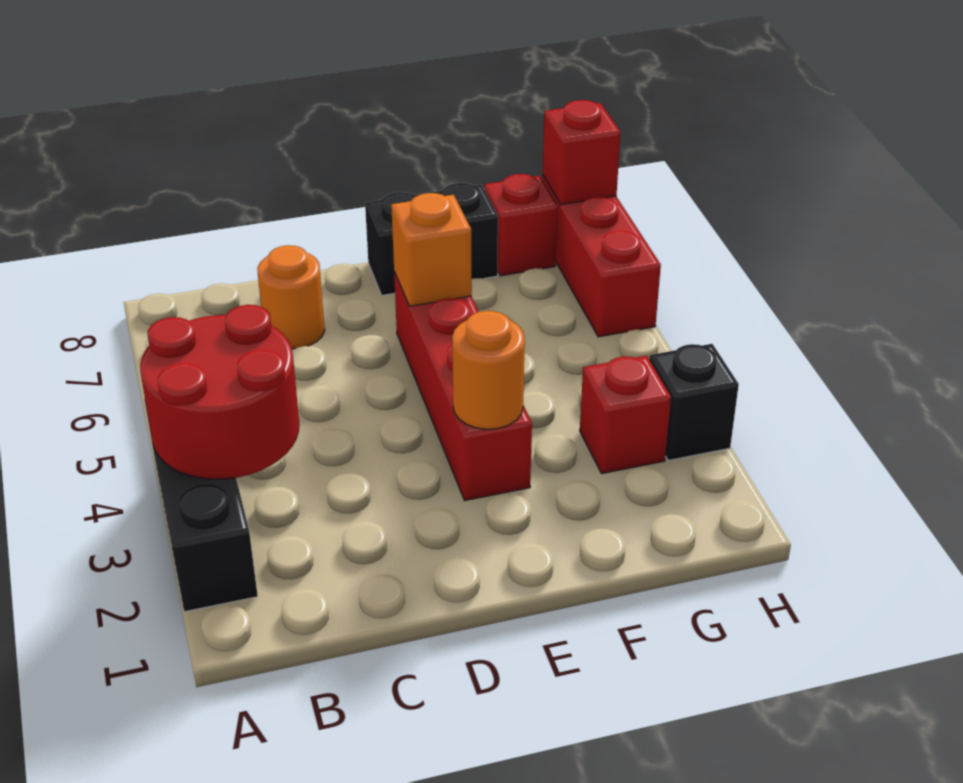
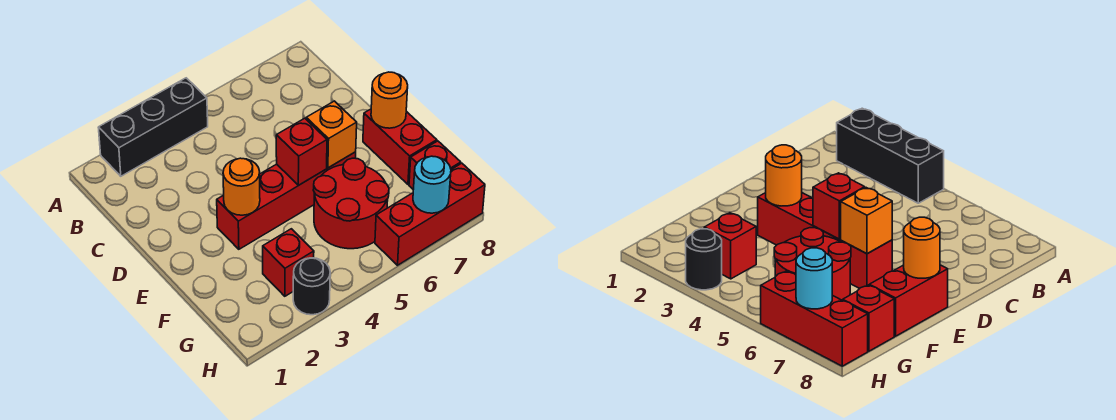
red 2x2 round brick [140,305,299,479] -> red 2x2 round brick moved to [313,158,389,249]
orange 1x1 round brick [257,245,325,349] -> orange 1x1 round brick moved to [371,72,408,128]
black 1x2 brick [365,183,498,295] -> red 1x2 brick [363,109,437,184]
black 1x1 brick [649,344,739,460] -> black 1x1 round brick [293,258,330,315]
none -> cyan 1x1 round brick [413,156,451,213]
red 1x1 brick [543,100,621,205] -> red 1x1 brick moved to [276,118,327,185]

